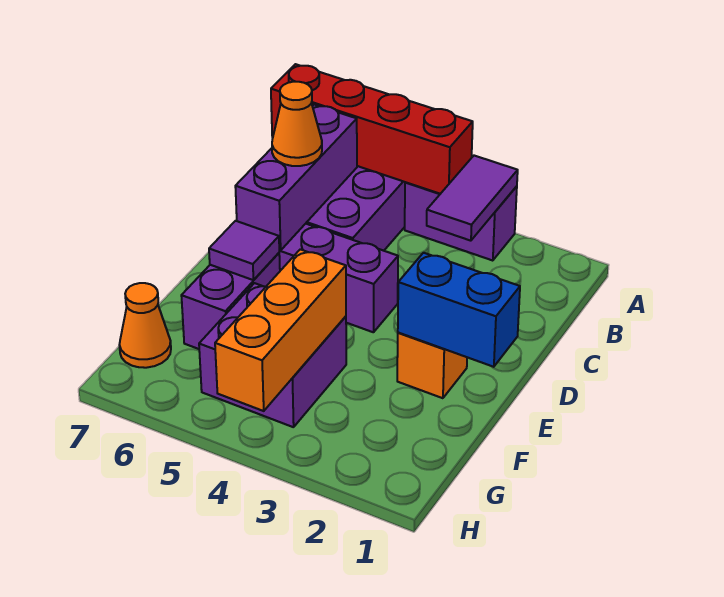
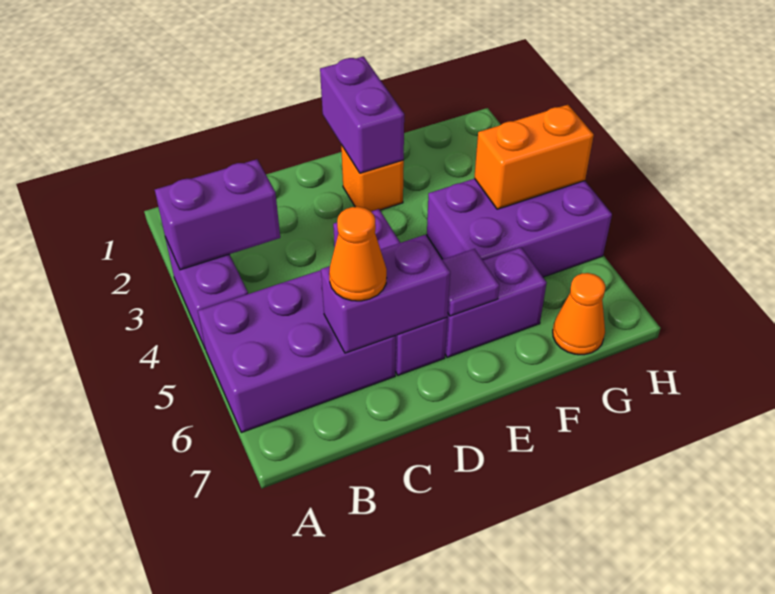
purple 1x2 tile [427,156,518,241] -> purple 1x2 brick [155,159,280,270]
red 1x4 brick [271,64,473,194] -> none
purple 1x3 brick [235,105,357,250] -> purple 1x2 brick [321,235,450,353]
blue 1x2 brick [398,253,520,367] -> purple 1x2 brick [320,57,404,173]
purple 2x2 brick [199,283,346,427] -> purple 2x3 brick [427,179,612,277]
orange 1x3 brick [215,249,346,411] -> orange 1x2 brick [474,105,594,209]

